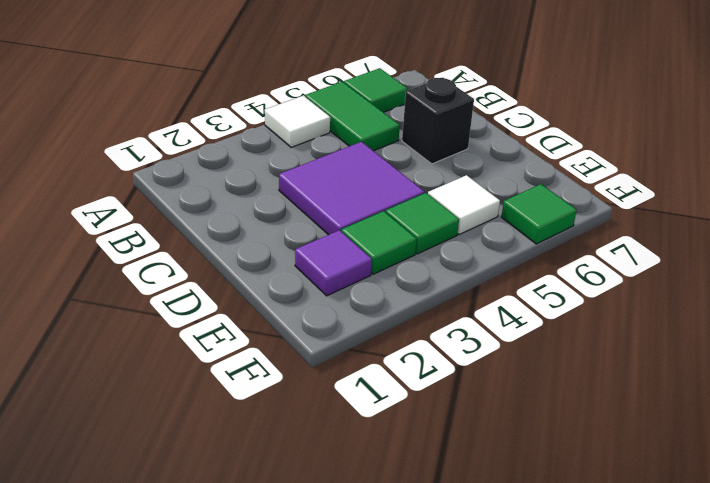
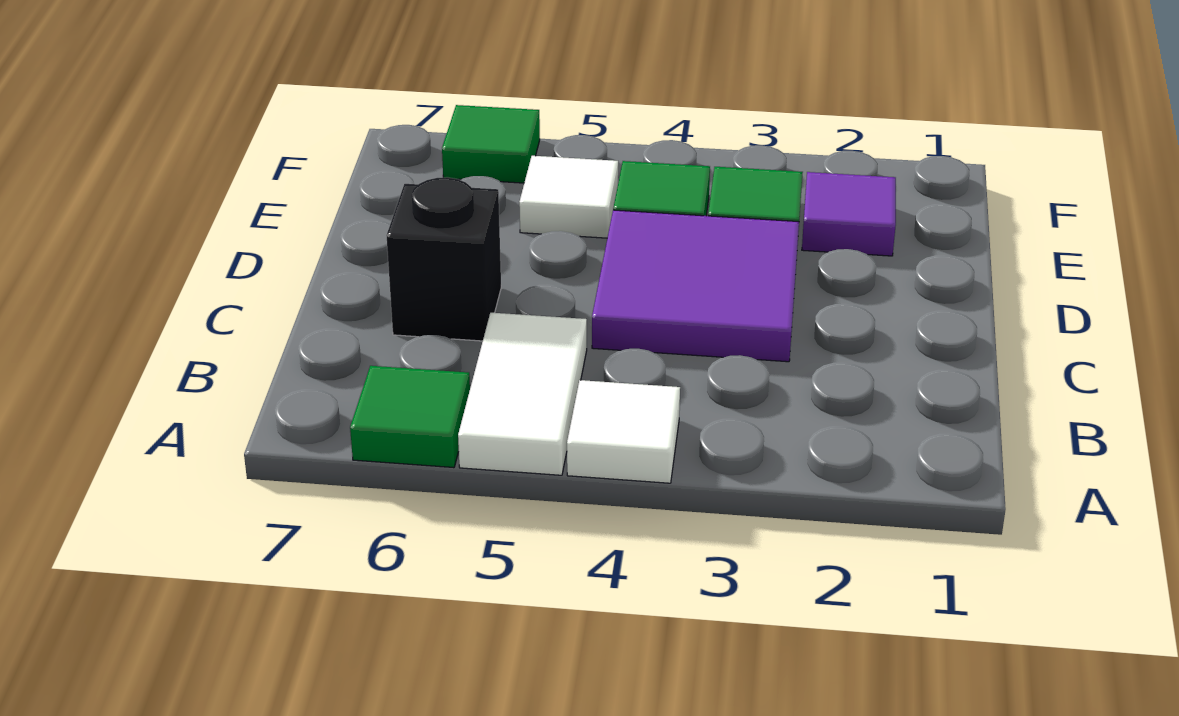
green 1x2 tile [305,82,400,151] -> white 1x2 tile [458,313,587,475]

